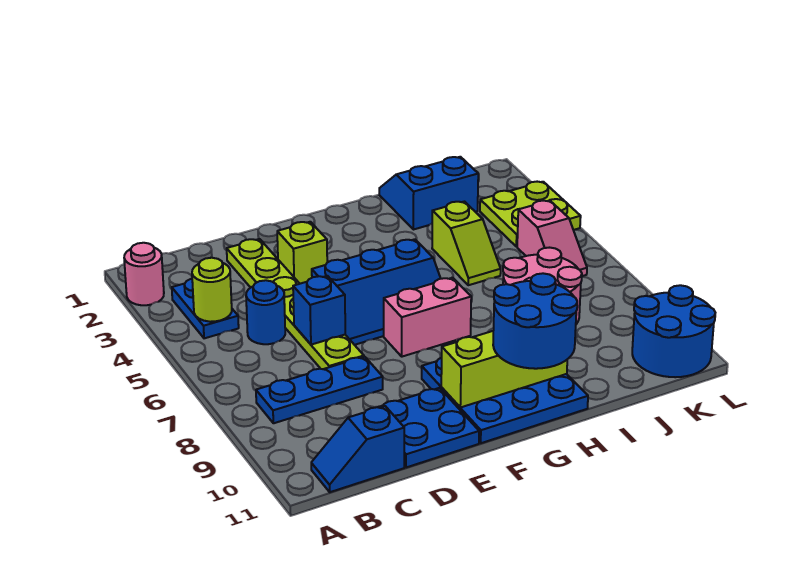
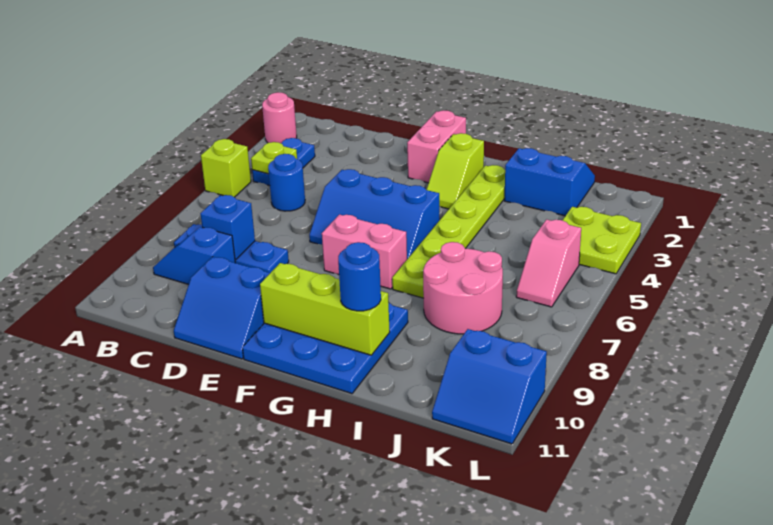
lime 1x1 round brick [192,258,232,322] -> lime 1x1 plate [251,142,297,174]
blue 1x2 slope [311,406,404,492] -> blue 1x2 slope moved to [153,227,235,285]
lime 1x6 plate [227,239,364,369] -> lime 1x6 plate moved to [392,165,505,298]
blue 1x1 brick [293,276,345,345] -> blue 1x1 brick moved to [200,195,255,260]
blue 2x2 plate [378,388,479,467] -> blue 2x2 slope [174,257,270,359]
lime 1x1 brick [277,222,327,284] -> lime 1x1 brick moved to [201,139,251,197]
none -> pink 1x2 brick [407,110,466,183]
blue 2x2 round brick [493,273,577,369] -> blue 1x1 round brick [338,242,381,311]
lime 1x2 slope [432,202,501,285] -> lime 1x2 slope moved to [427,133,484,209]
blue 2x2 round brick [632,285,715,377] -> blue 2x2 slope [432,329,547,444]

